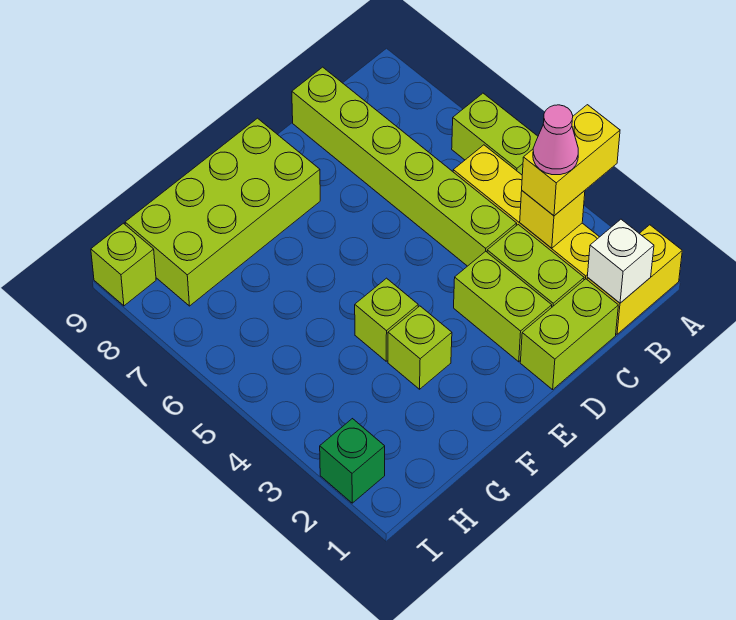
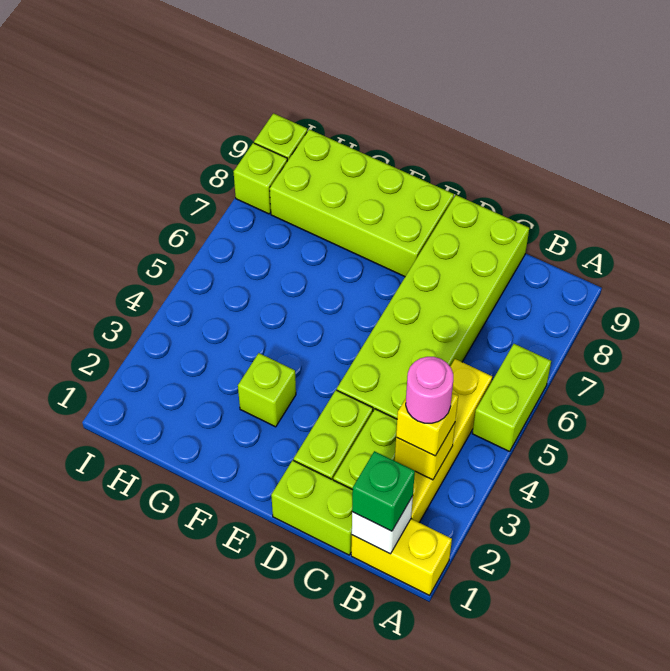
yellow 1x2 brick [522,105,620,216] -> yellow 1x1 brick [396,393,458,456]
pink 1x1 cone [533,105,578,175] -> pink 1x1 round brick [406,357,453,423]
lime 1x6 brick [292,67,517,266] -> lime 2x6 brick [337,195,529,419]
lime 1x1 brick [355,278,418,361] -> lime 1x1 brick moved to [234,143,287,214]
green 1x1 brick [320,419,385,503] -> green 1x1 brick moved to [352,451,415,531]

